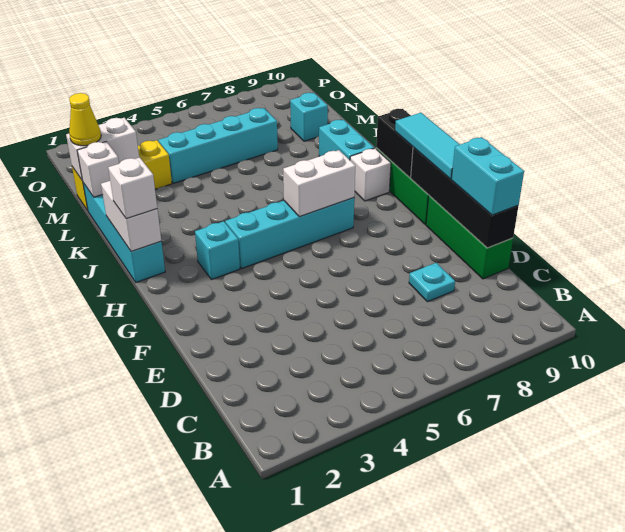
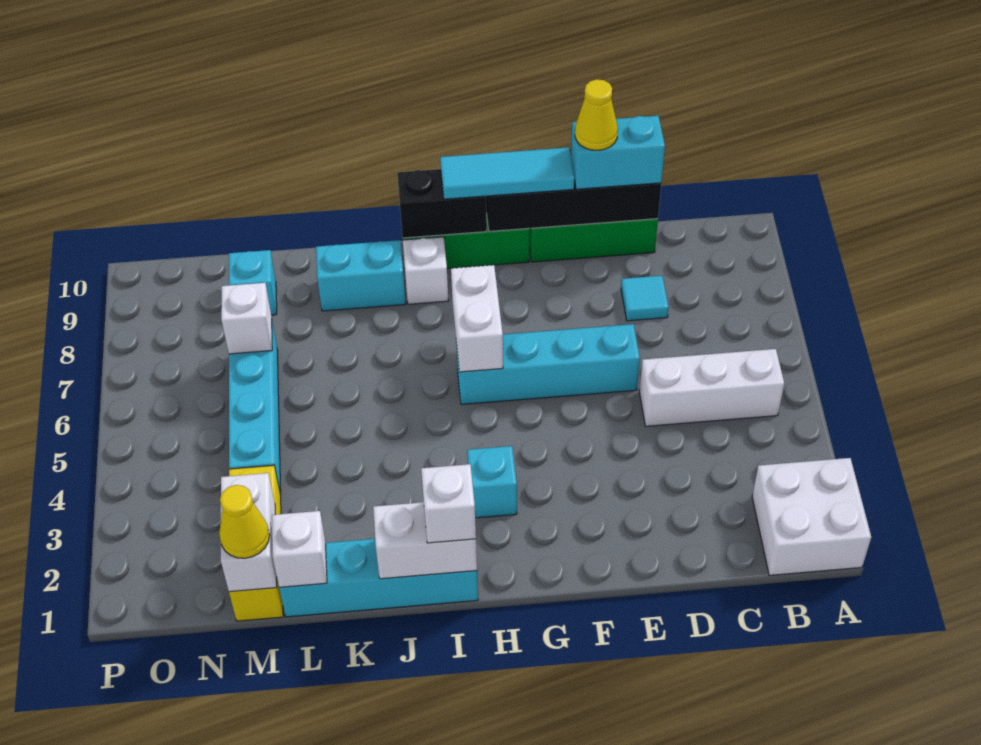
none -> white 2x2 brick [752,458,871,575]
none -> white 1x3 brick [639,349,784,426]
cyan 1x1 plate [409,263,455,302] -> cyan 1x1 tile [621,276,669,321]
none -> yellow 1x1 cone [575,79,618,150]
cyan 1x4 brick [225,198,354,269] -> cyan 1x4 brick turned to [456,324,640,404]
none -> white 1x1 brick [221,283,272,354]

